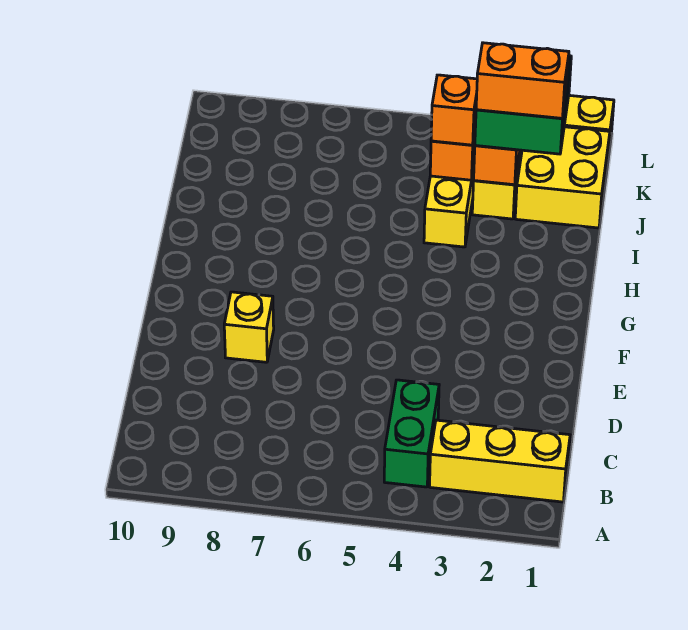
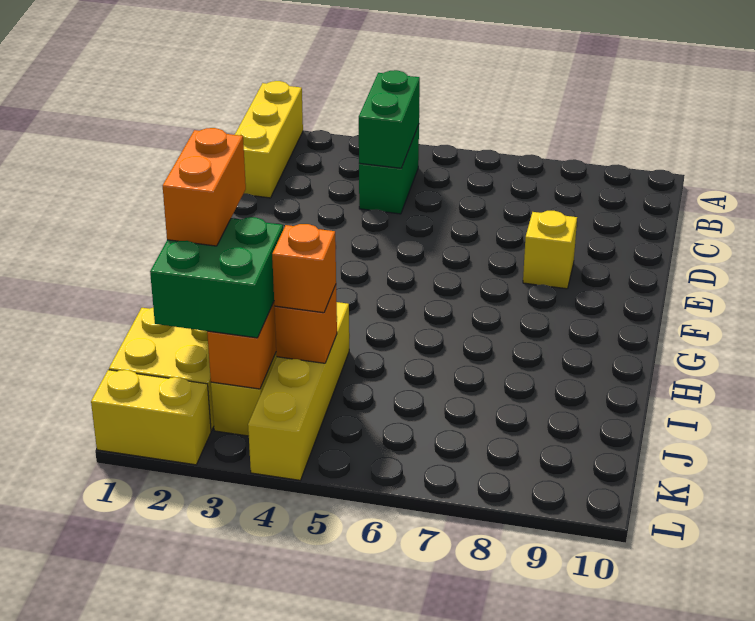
yellow 1x3 brick [430,420,570,502] -> yellow 1x3 brick turned to [235,81,303,198]
none -> green 1x2 brick [359,70,420,168]
orange 1x2 brick [476,43,569,118] -> orange 1x2 brick turned to [163,128,246,246]

